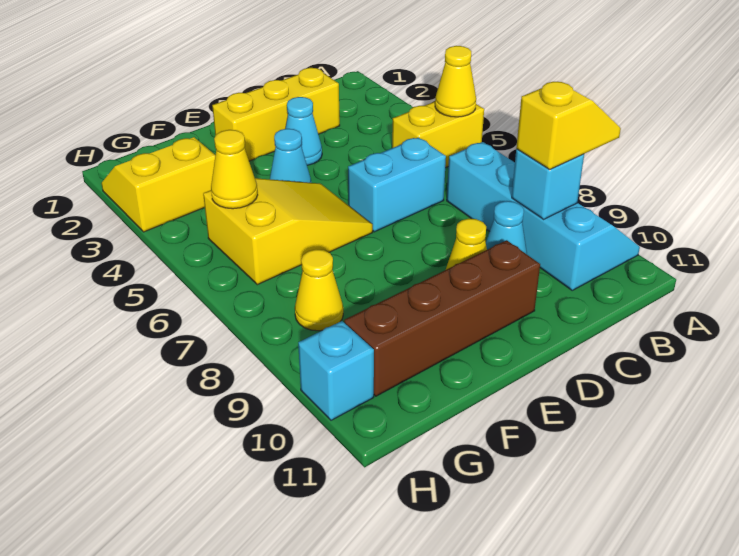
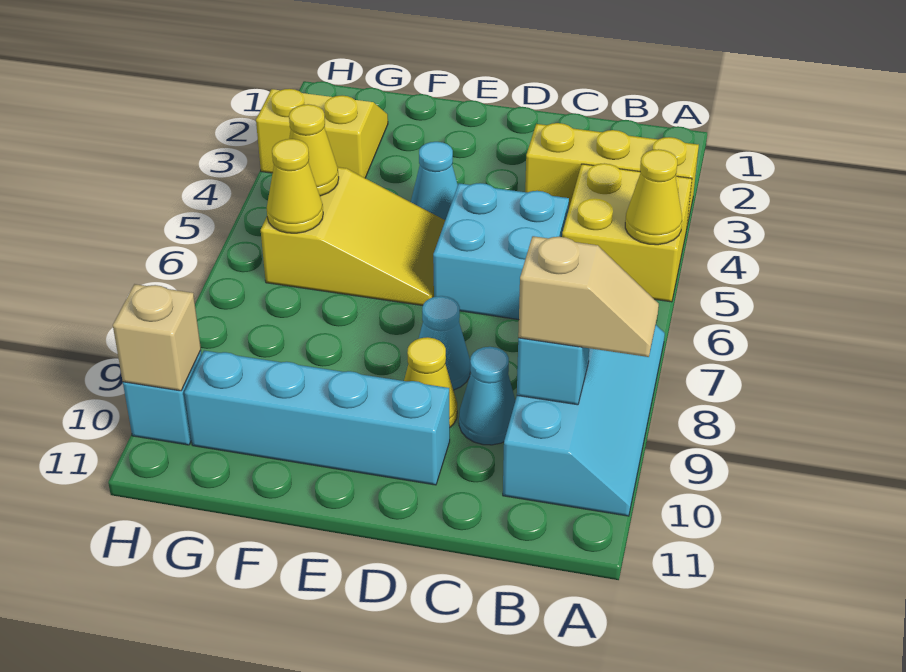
yellow 1x2 brick [392,102,484,168] -> yellow 2x2 brick [562,163,692,302]
yellow 1x2 slope [516,82,621,169] -> tan 1x2 slope [518,236,659,357]
yellow 1x3 brick [212,68,340,161] -> yellow 1x3 brick moved to [525,123,699,225]
cyan 1x2 brick [348,137,446,232] -> cyan 2x2 brick [433,183,569,320]
cyan 1x1 cone [285,97,322,165] -> cyan 1x1 cone moved to [419,296,470,390]
brown 1x4 brick [344,240,540,396] -> cyan 1x4 brick [185,351,450,485]
yellow 1x1 cone [295,249,343,331] -> yellow 1x1 cone moved to [267,139,323,233]
none -> tan 1x1 brick [113,284,201,391]

